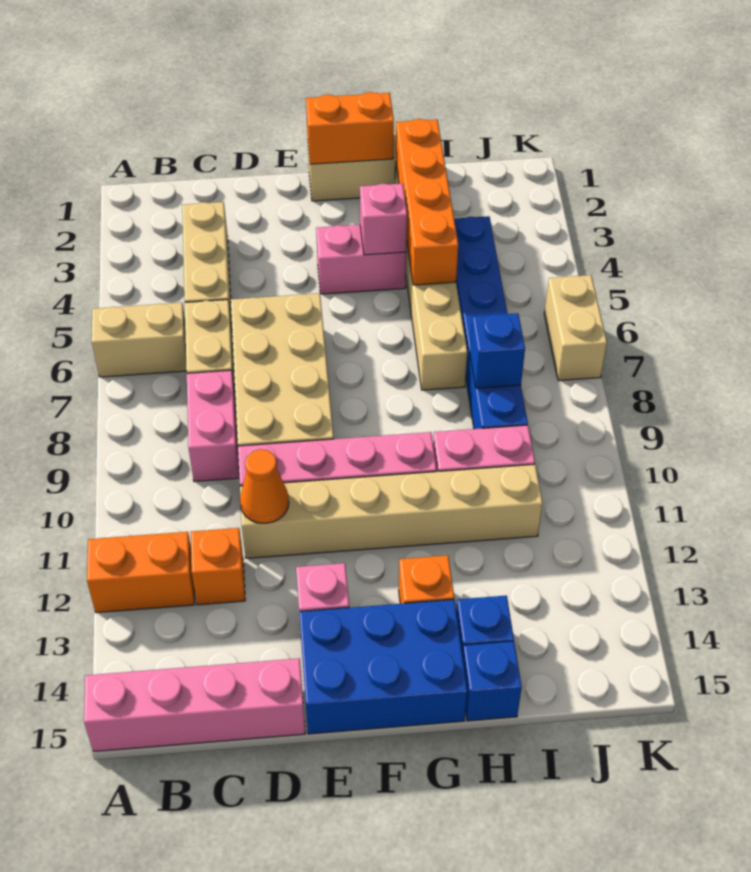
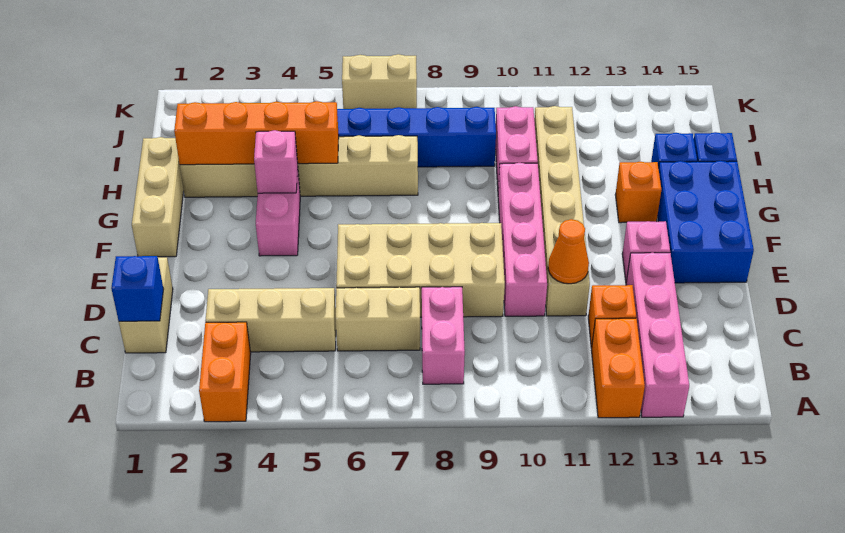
tan 1x2 brick [92,303,187,377] -> tan 1x2 brick moved to [119,257,173,353]
pink 1x4 brick [84,658,305,752] -> pink 1x4 brick moved to [626,253,689,417]
pink 1x2 brick [187,370,239,482] -> pink 1x2 brick turned to [422,287,465,384]
orange 1x2 brick [306,92,394,165] -> orange 1x2 brick moved to [199,322,251,422]
blue 1x1 brick [470,313,525,388] -> blue 1x1 brick moved to [111,256,164,321]

